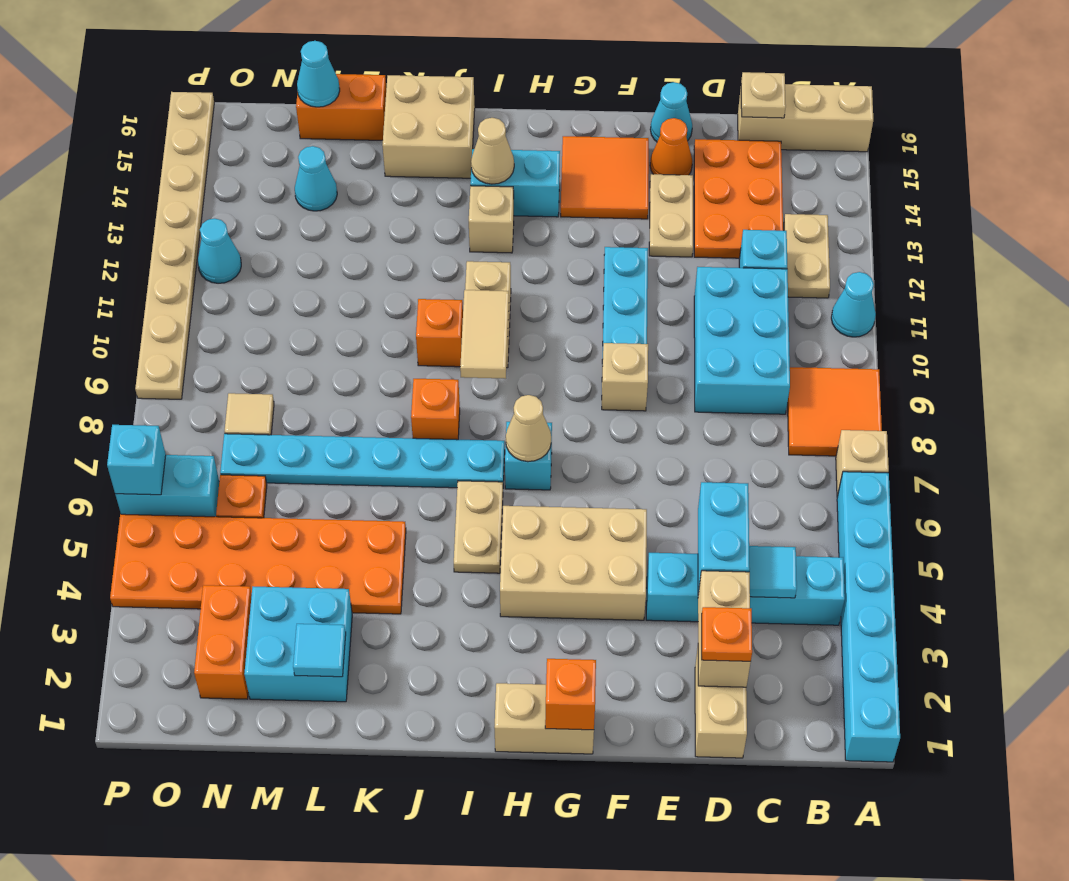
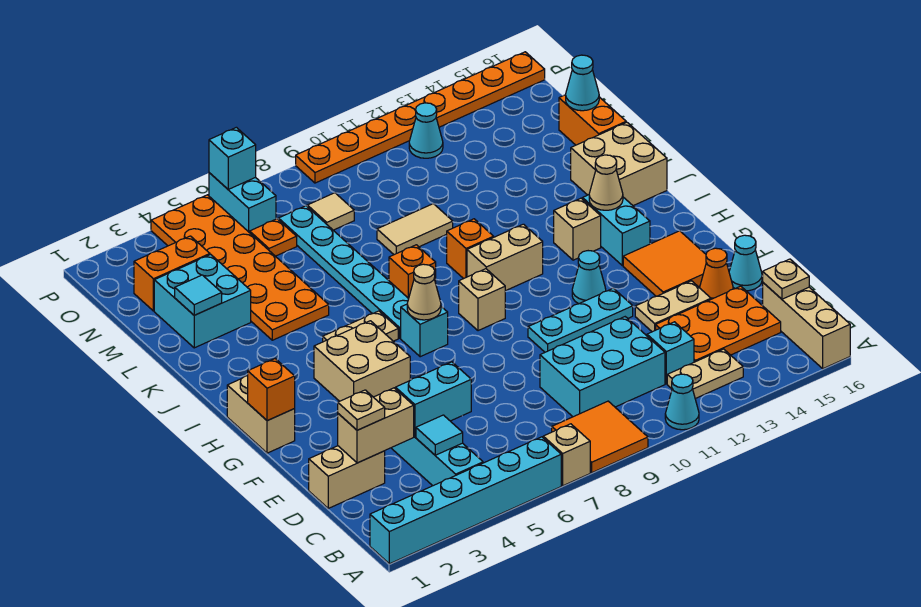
orange 1x1 plate [702,607,752,661] -> tan 1x1 plate [338,390,385,430]
tan 2x3 brick [500,506,647,620] -> tan 2x2 brick [314,321,410,401]
tan 1x1 brick [602,343,648,411] -> tan 1x1 brick moved to [459,269,505,331]
tan 1x2 tile [460,290,509,379] -> tan 1x2 tile moved to [377,204,453,255]
cyan 1x1 cone [295,146,337,211] -> cyan 1x1 cone moved to [572,251,606,304]
tan 1x8 plate [135,92,214,399] -> orange 1x8 plate [296,52,545,183]

